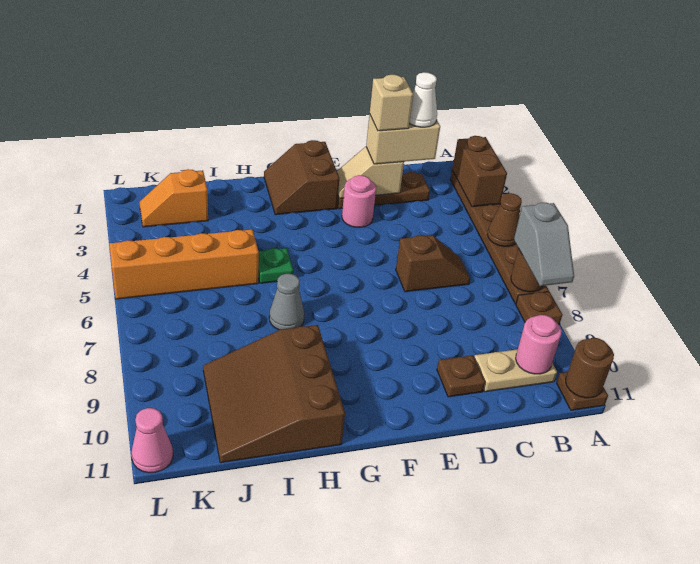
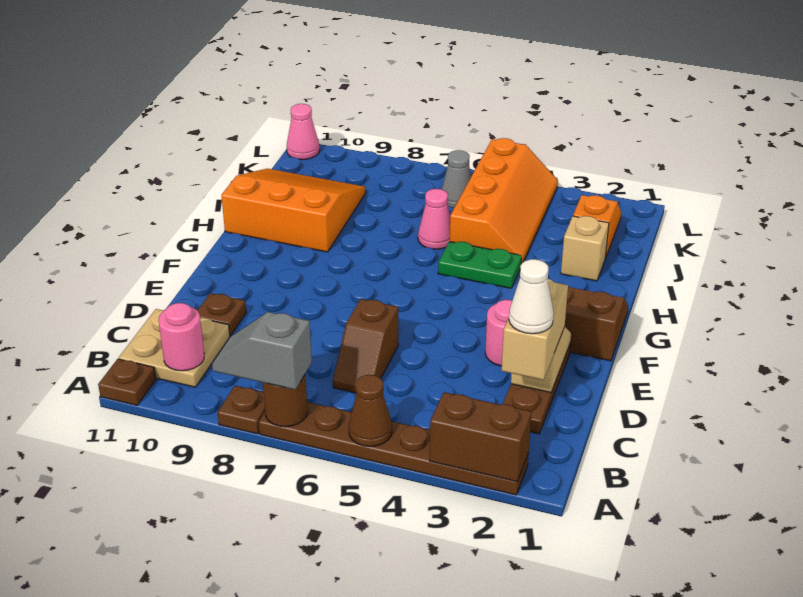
brown 1x1 round brick [566,338,614,398] -> none
tan 1x2 plate [474,349,557,392] -> tan 2x2 plate [119,309,230,387]
tan 1x1 brick [370,75,413,131] -> tan 1x1 brick moved to [561,216,609,281]
green 1x1 plate [258,248,293,283] -> green 1x2 plate [438,241,522,288]
grey 1x1 cone [269,274,304,330] -> grey 1x1 cone moved to [442,150,471,208]
brown 3x3 slope [203,325,345,463] -> orange 3x3 slope [221,169,366,252]
none -> pink 1x1 cone [418,189,450,249]

